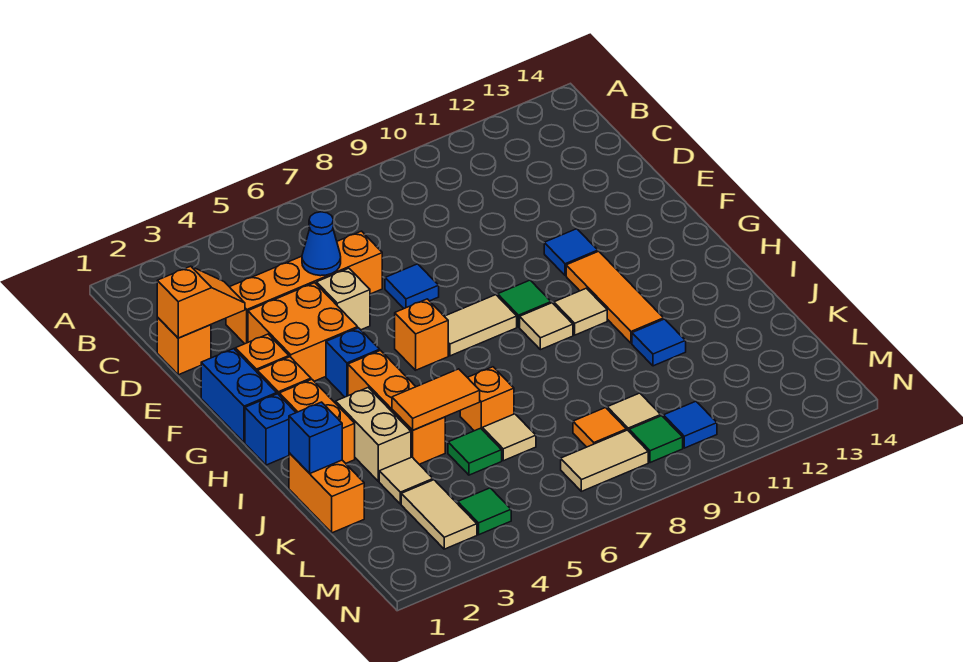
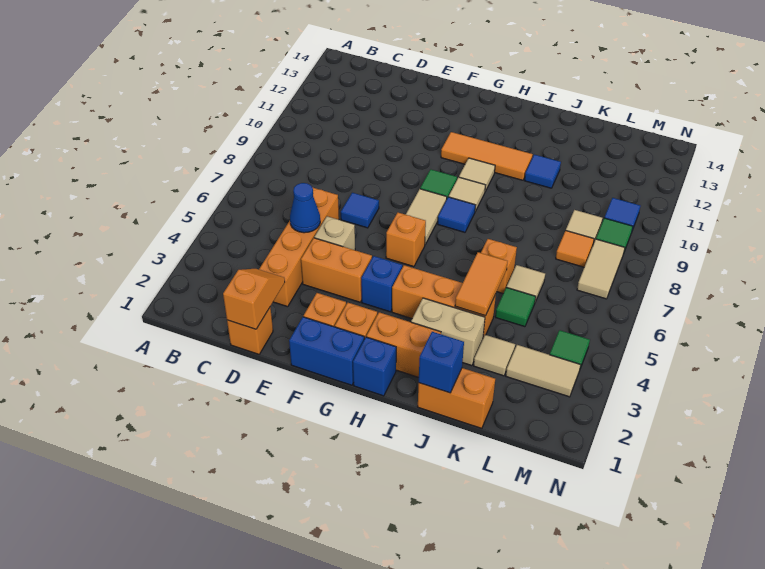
orange 2x2 brick [248,283,358,381] -> orange 1x2 brick [301,238,372,302]
blue 1x1 tile [544,229,598,276] -> blue 1x1 tile moved to [438,197,475,232]

